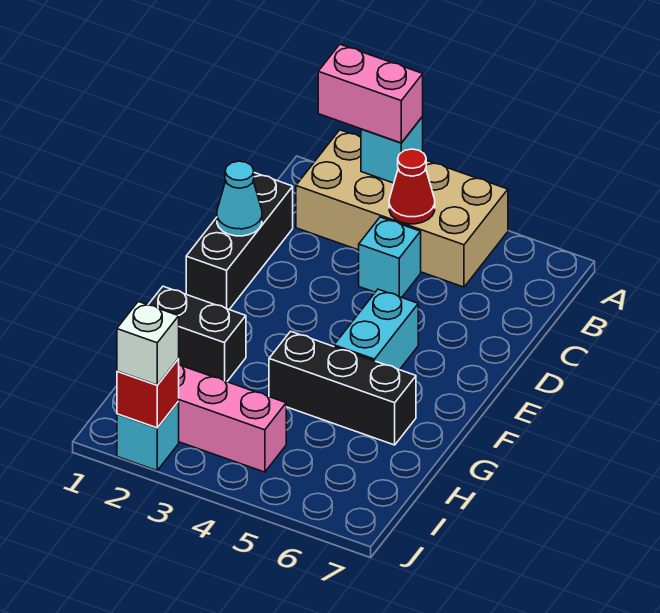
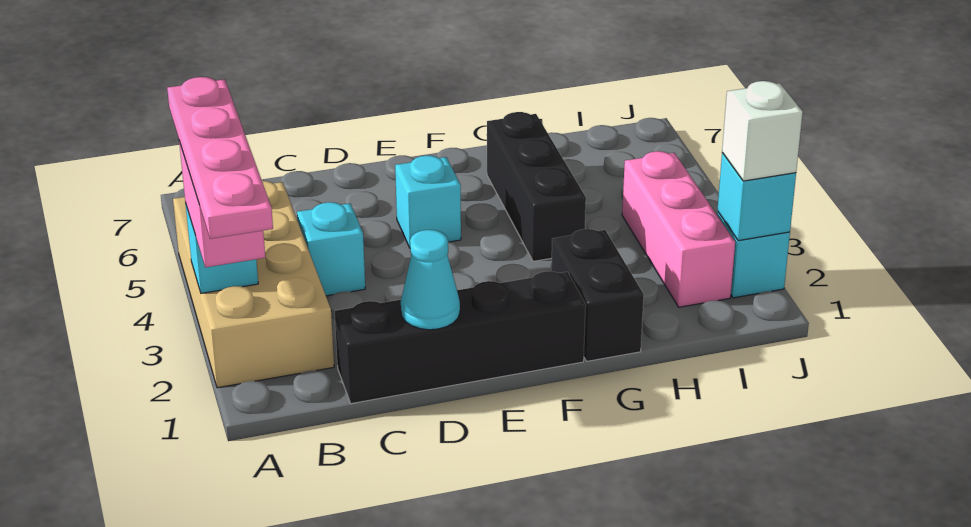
none -> pink 1x4 plate [167,77,273,239]
red 1x1 cone [389,149,435,224] -> none
black 1x3 brick [186,173,293,309] -> black 1x4 brick [335,271,586,404]
cyan 1x2 brick [334,289,418,370] -> cyan 1x1 brick [395,156,461,248]
red 1x1 brick [117,359,179,428] -> cyan 1x1 brick [717,153,796,241]

